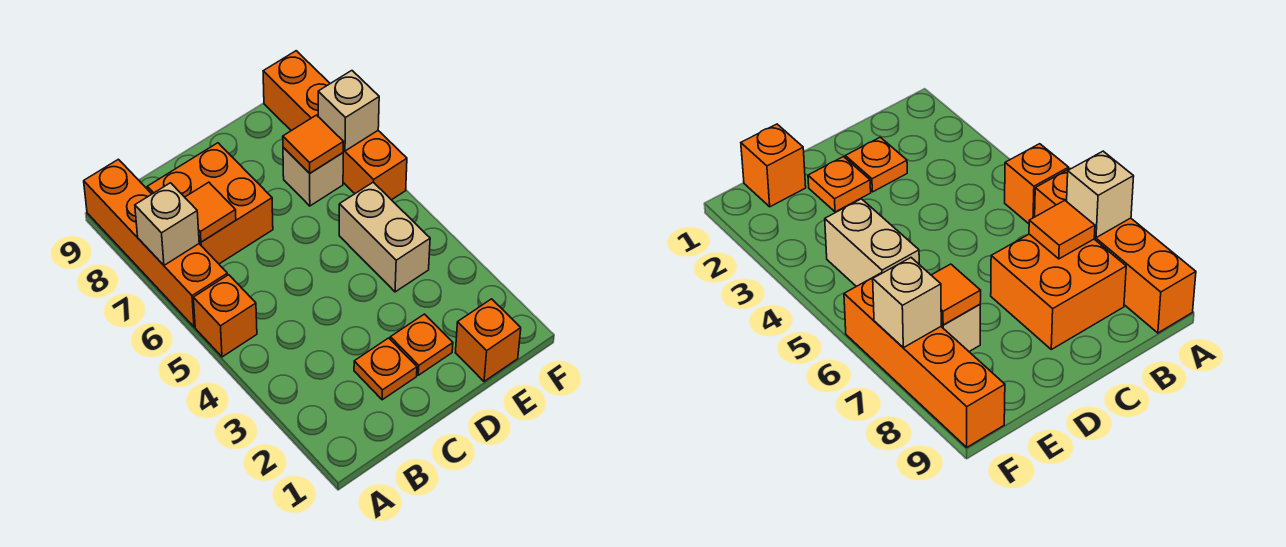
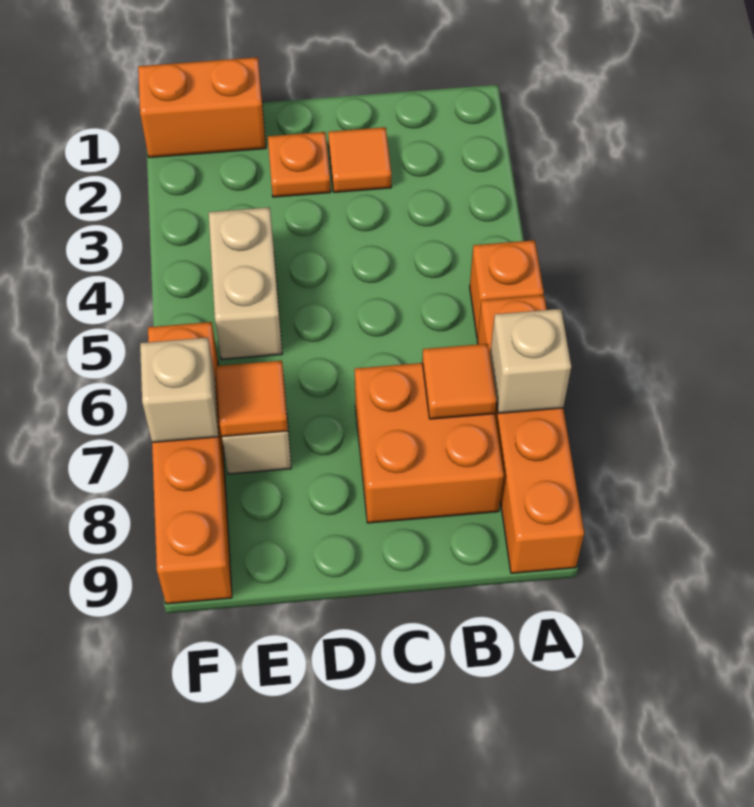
orange 1x1 plate [354,338,417,400] -> orange 1x1 tile [328,127,391,192]
orange 1x1 brick [455,299,521,382] -> orange 1x2 brick [138,57,266,157]

